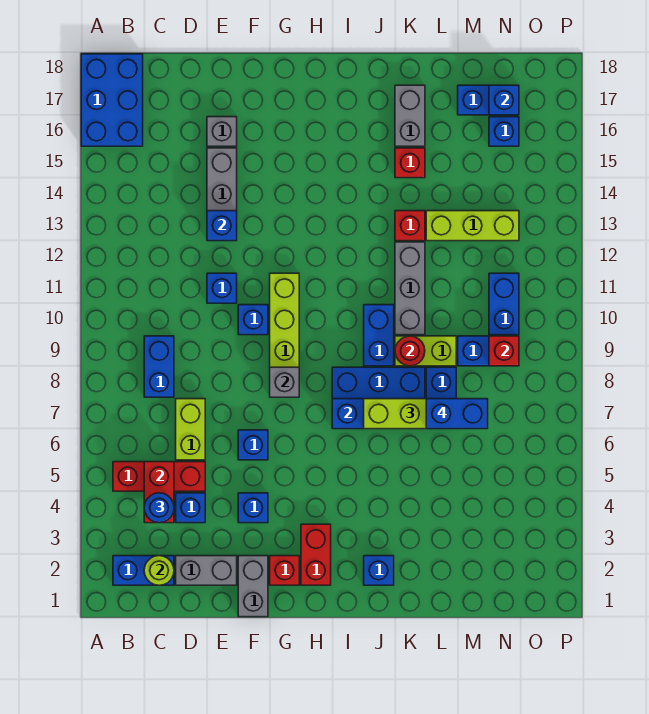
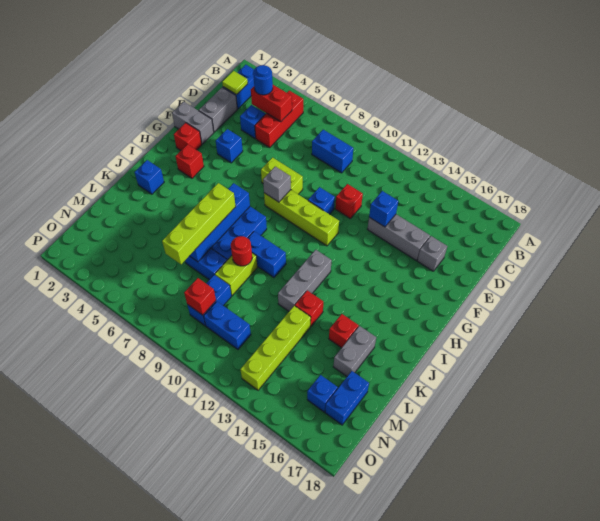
blue 2x3 brick [81,54,143,146] -> none
lime 1x1 round brick [144,556,174,585] -> lime 1x1 tile [222,71,248,95]
lime 1x2 brick [176,399,205,460] -> lime 1x2 brick moved to [261,158,303,194]
blue 1x1 brick [207,273,237,303] -> red 1x1 brick [335,184,363,218]
blue 1x1 brick [238,430,268,460] -> none
red 1x2 brick [301,524,331,585] -> red 1x1 brick [176,144,204,178]
grey 1x3 brick [395,242,425,335] -> grey 1x3 brick turned to [278,250,332,311]
grey 1x2 brick [395,85,425,146] -> grey 1x2 brick turned to [333,326,376,376]
blue 1x2 brick [426,399,488,429] -> none
lime 1x3 brick [426,211,519,241] -> lime 1x4 brick [240,306,311,390]
blue 1x1 brick [489,85,519,115] -> none

